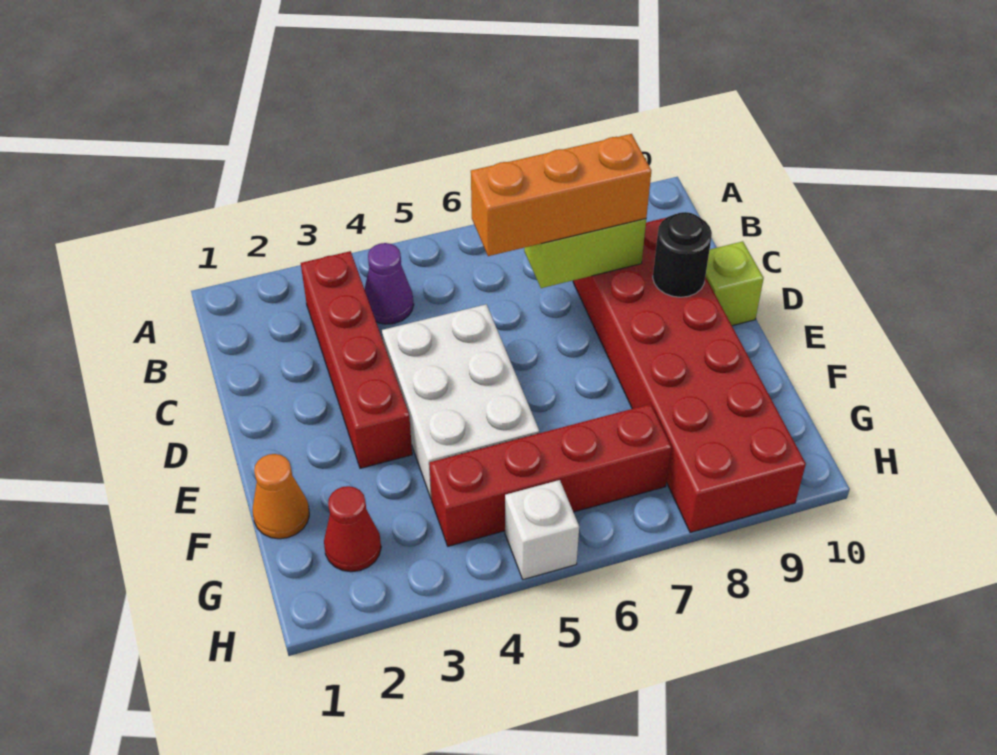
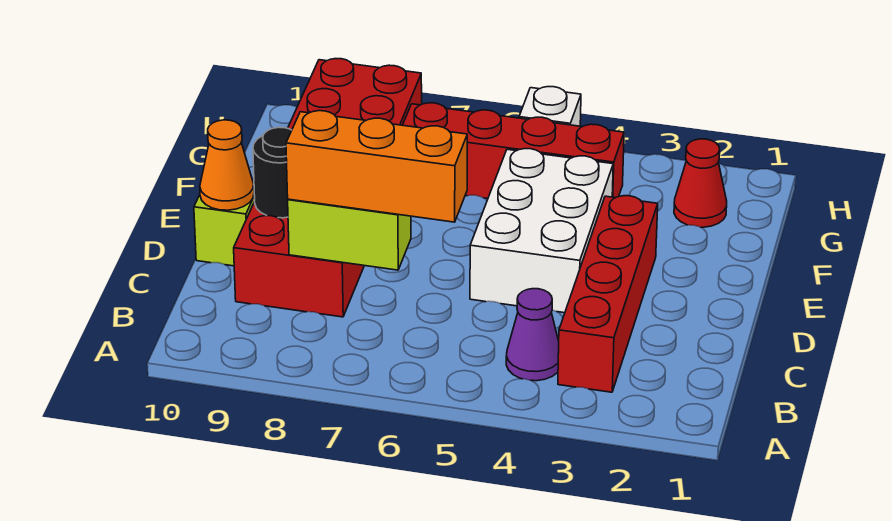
orange 1x1 cone [253,454,309,539] -> orange 1x1 cone moved to [200,120,254,210]

